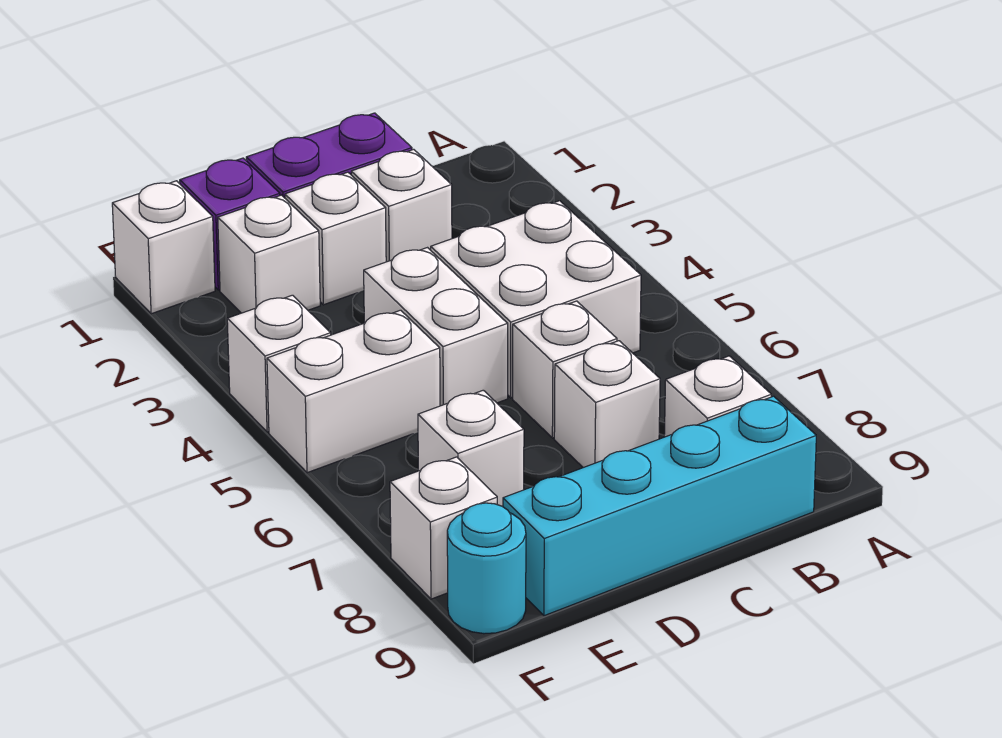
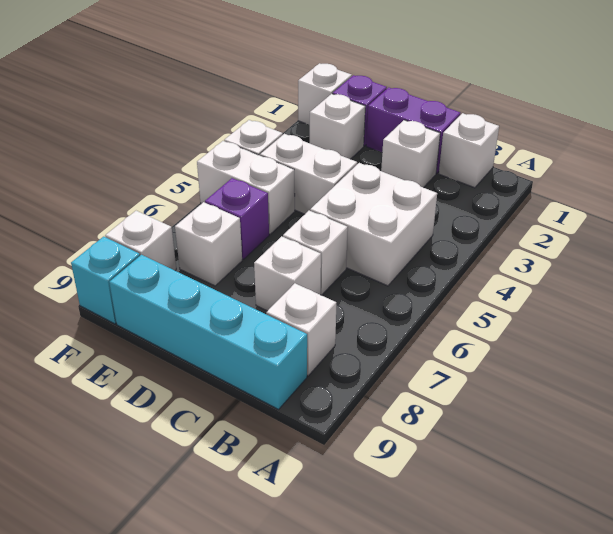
white 1x1 brick [285,172,386,305] -> white 1x1 brick moved to [439,113,499,188]
white 1x2 brick [364,248,508,406] -> white 1x2 brick turned to [260,134,357,214]
none -> purple 1x1 brick [205,178,269,259]
cyan 1x1 round brick [447,503,526,634] -> cyan 1x1 brick [71,237,140,324]

